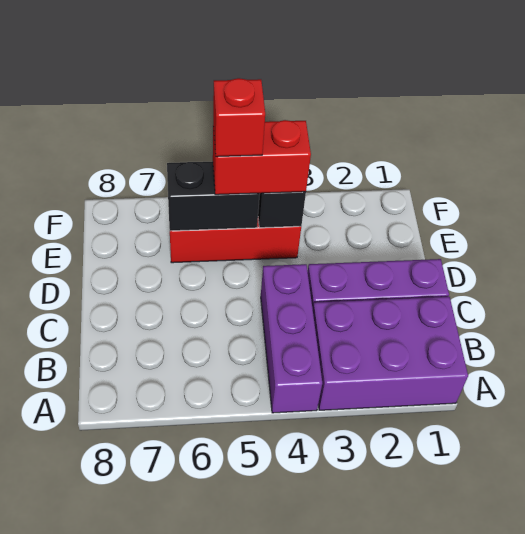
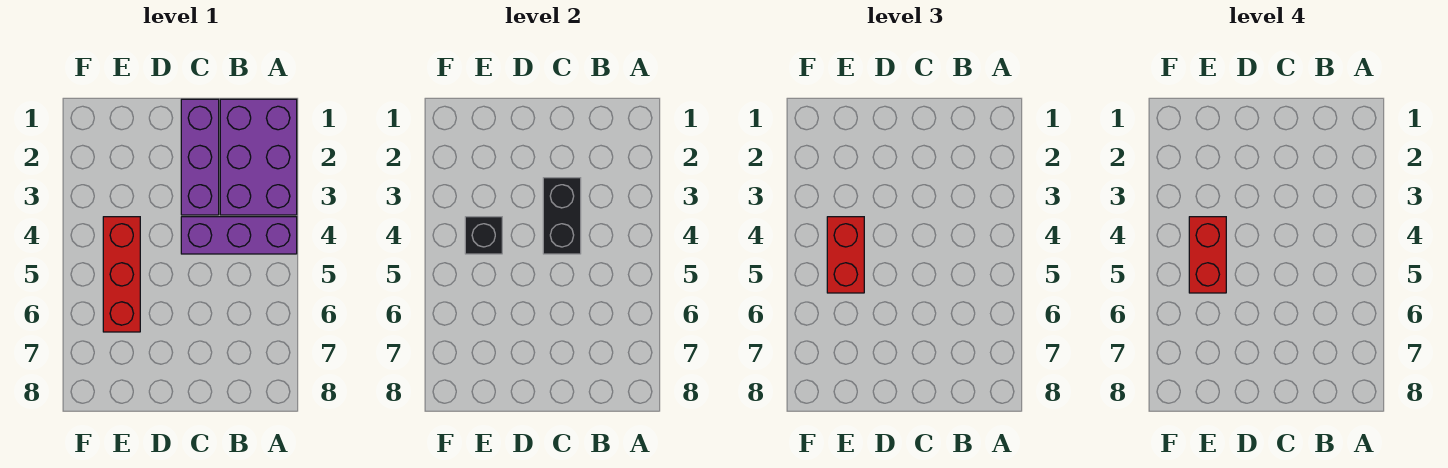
black 1x2 brick [167,162,260,231] -> black 1x2 brick moved to [543,178,581,254]
red 1x1 brick [213,78,265,157] -> red 1x2 brick [1189,217,1226,293]

